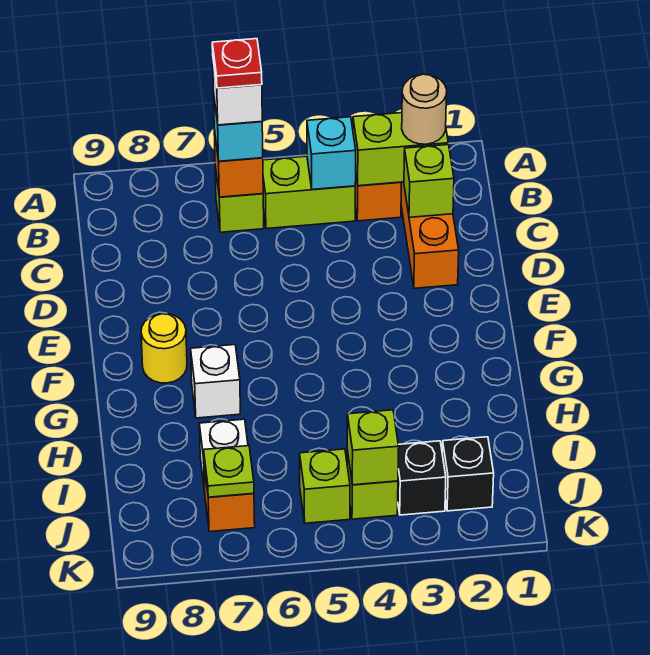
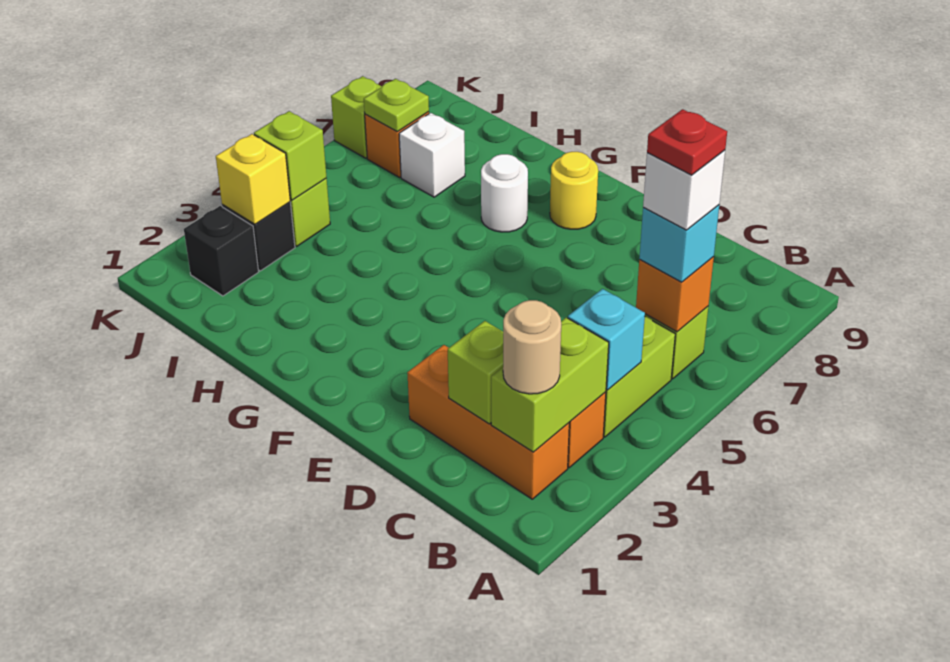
white 1x1 brick [191,345,240,418] -> white 1x1 round brick [481,154,528,232]
none -> yellow 1x1 brick [216,134,290,224]
lime 1x1 brick [300,449,350,523] -> lime 1x1 brick moved to [331,76,382,158]

